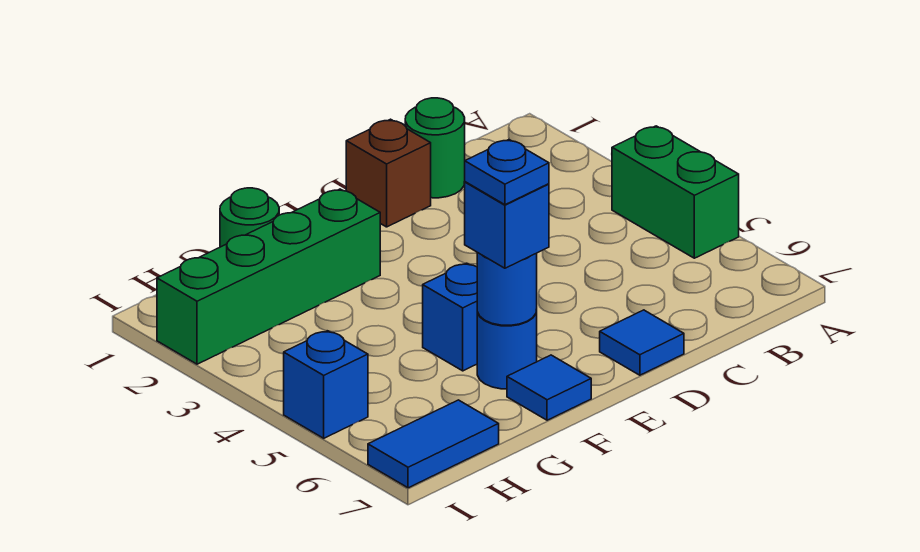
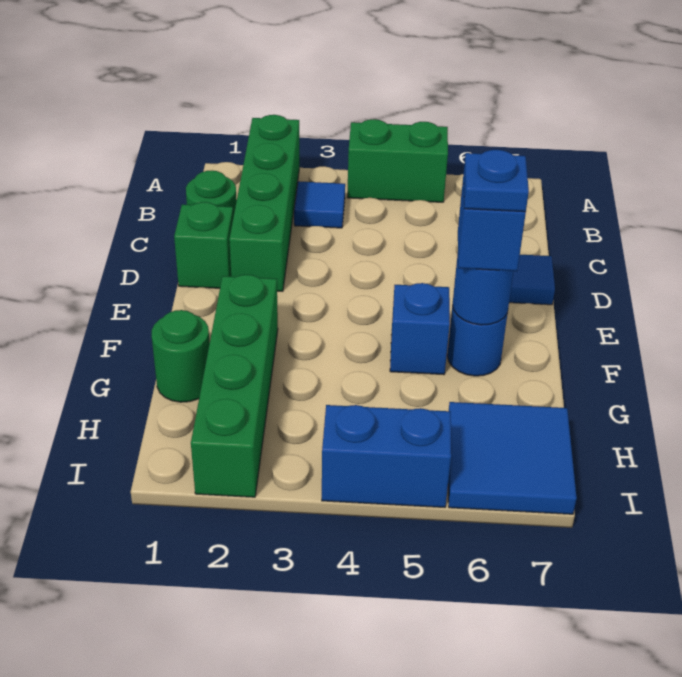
none -> green 1x4 brick [229,115,299,291]
brown 1x1 brick [346,119,431,227] -> green 1x1 brick [174,202,233,288]
blue 1x1 tile [507,355,591,420] -> blue 1x1 tile moved to [294,181,345,228]
blue 1x2 tile [368,400,499,488] -> blue 2x2 tile [448,402,577,514]
blue 1x1 brick [284,331,368,438] -> blue 1x2 brick [322,405,451,507]

